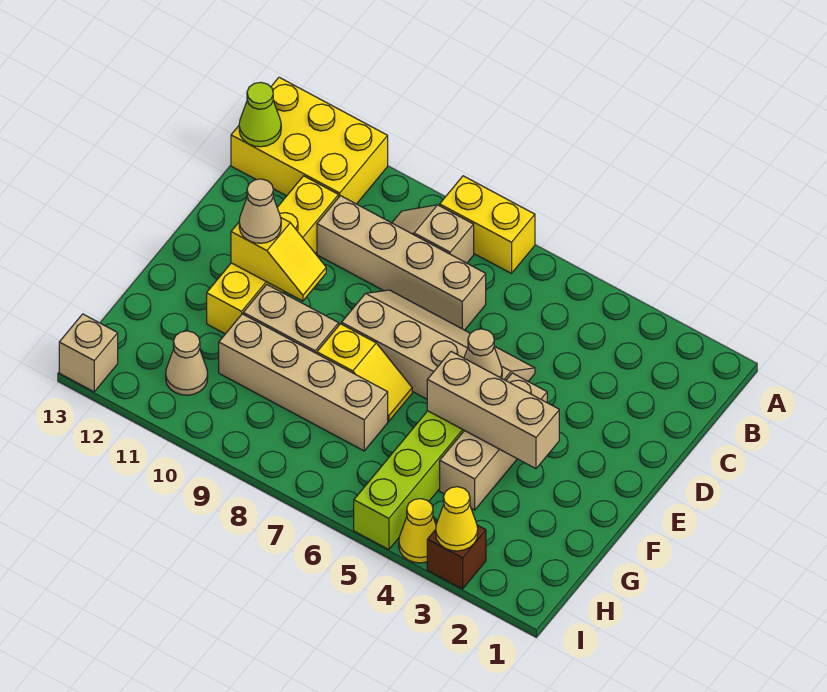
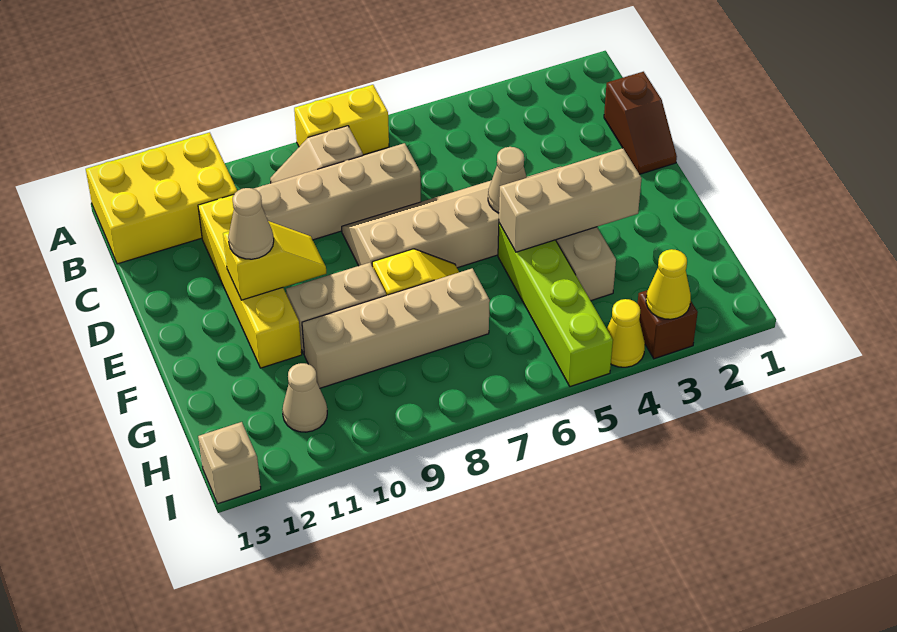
lime 1x1 cone [239,82,281,147] -> none
none -> brown 1x2 slope [604,72,677,174]

